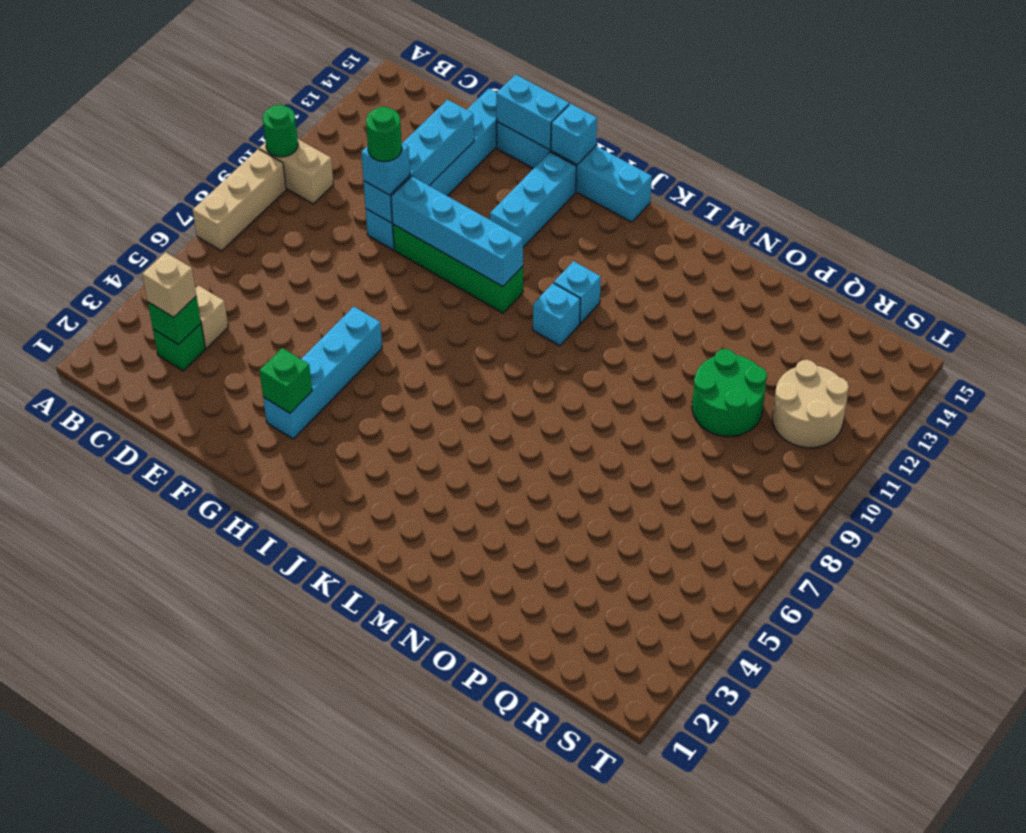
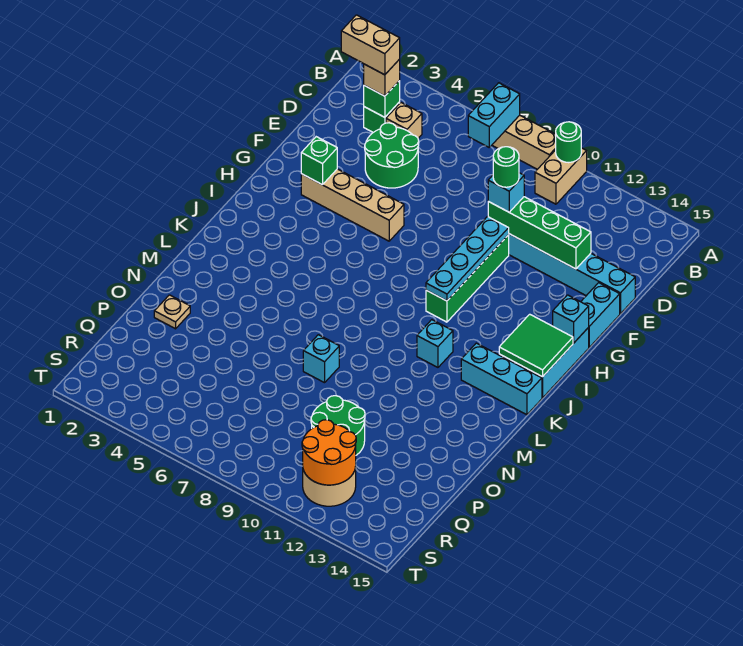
none -> tan 1x2 brick [341,15,400,75]
none -> green 2x2 round brick [365,123,419,188]
cyan 1x4 brick [363,100,474,223] -> green 1x4 brick [488,197,591,269]
cyan 1x4 brick [391,176,523,287] -> cyan 1x4 plate [426,217,509,301]
cyan 1x2 brick [496,74,569,150] -> cyan 1x2 brick moved to [468,83,520,147]
cyan 1x4 brick [263,307,382,439] -> tan 1x4 brick [301,169,404,241]
cyan 1x3 brick [490,152,576,247] -> cyan 1x3 brick moved to [461,343,542,415]
none -> green 2x2 tile [499,314,573,377]
cyan 1x1 brick [533,283,580,346] -> cyan 1x1 brick moved to [303,335,339,383]
none -> tan 1x1 plate [154,295,190,329]
none -> orange 2x2 round brick [302,420,356,485]

